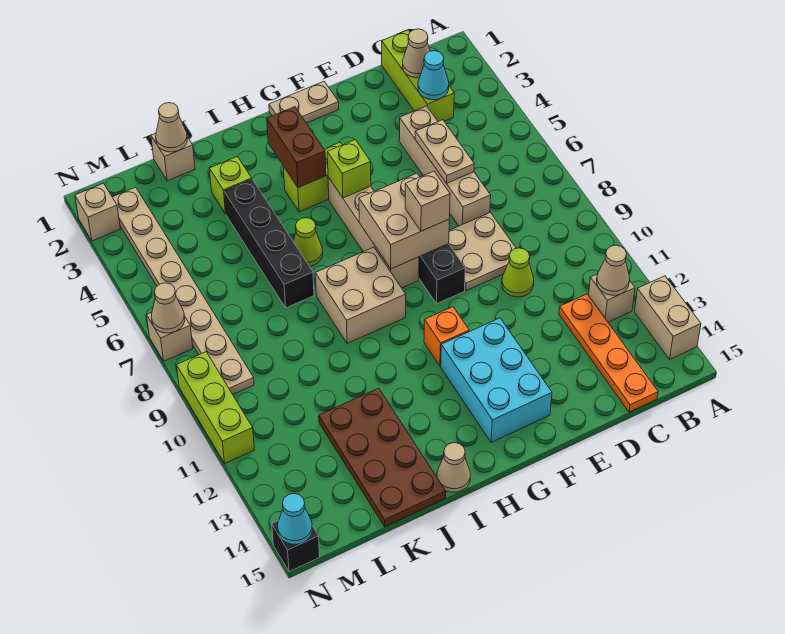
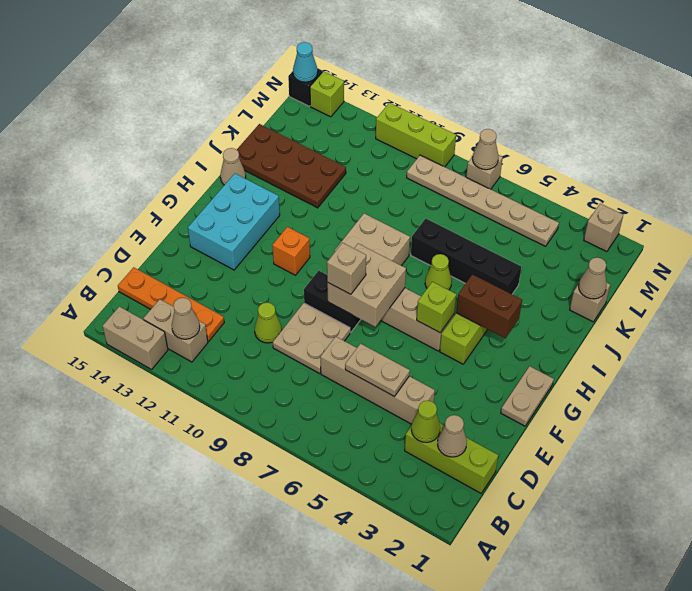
tan 1x1 brick [589,274,635,322] -> tan 1x2 brick [143,299,208,362]
cyan 1x1 cone [418,51,449,100] -> lime 1x1 cone [411,400,440,442]
cyan 2x3 brick [441,318,552,442] -> cyan 2x3 brick turned to [188,174,280,270]
lime 1x1 brick [209,156,252,214] -> lime 1x1 brick moved to [310,71,344,117]
tan 1x8 plate [112,187,254,394] -> tan 1x6 plate [407,155,559,246]

